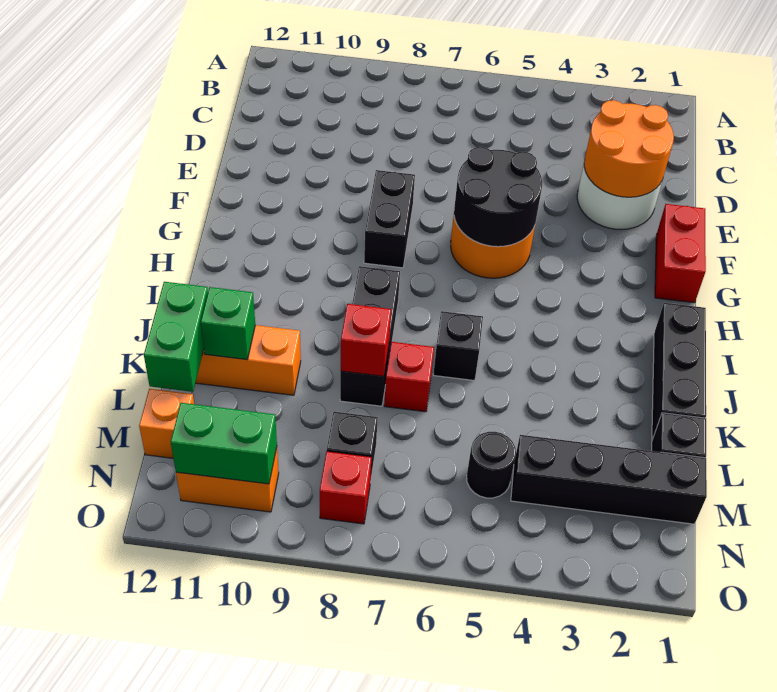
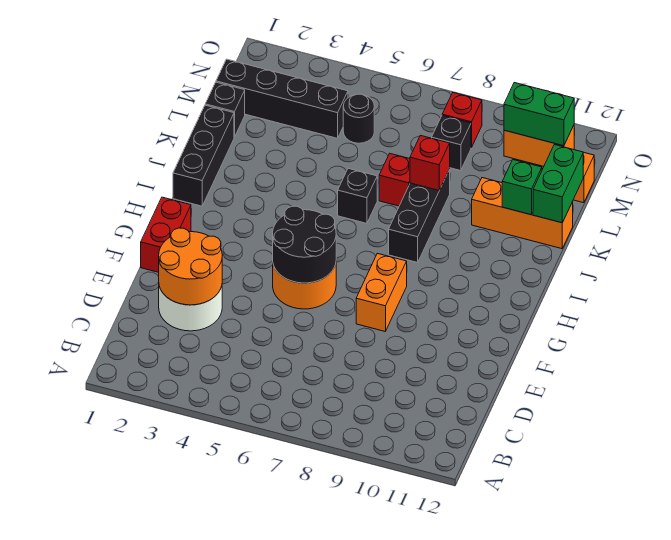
black 1x2 brick [364,170,415,268] -> orange 1x2 brick [356,253,407,331]

